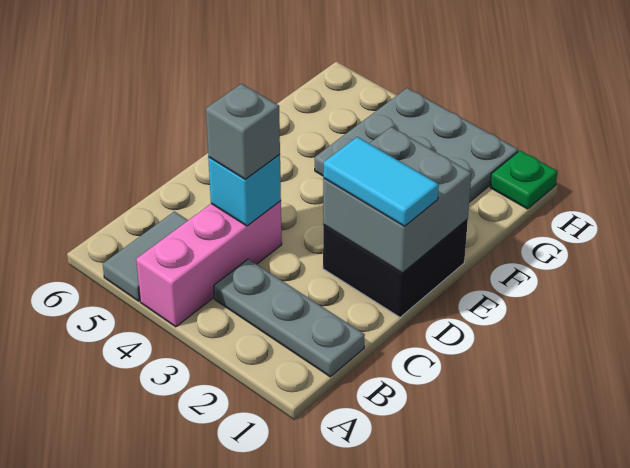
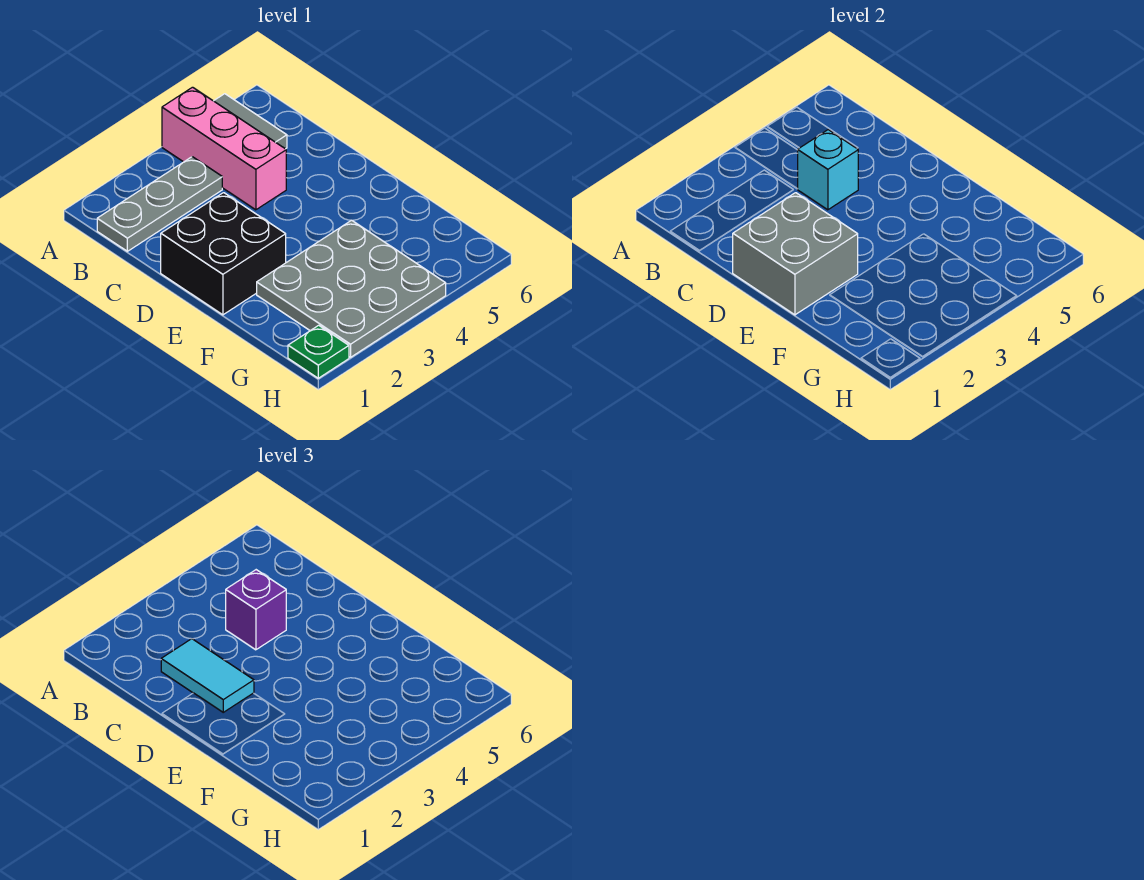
grey 1x1 brick [206,84,280,179] -> purple 1x1 brick [226,570,286,650]
cyan 1x2 tile [323,137,439,226] -> cyan 1x2 tile turned to [161,639,254,712]

